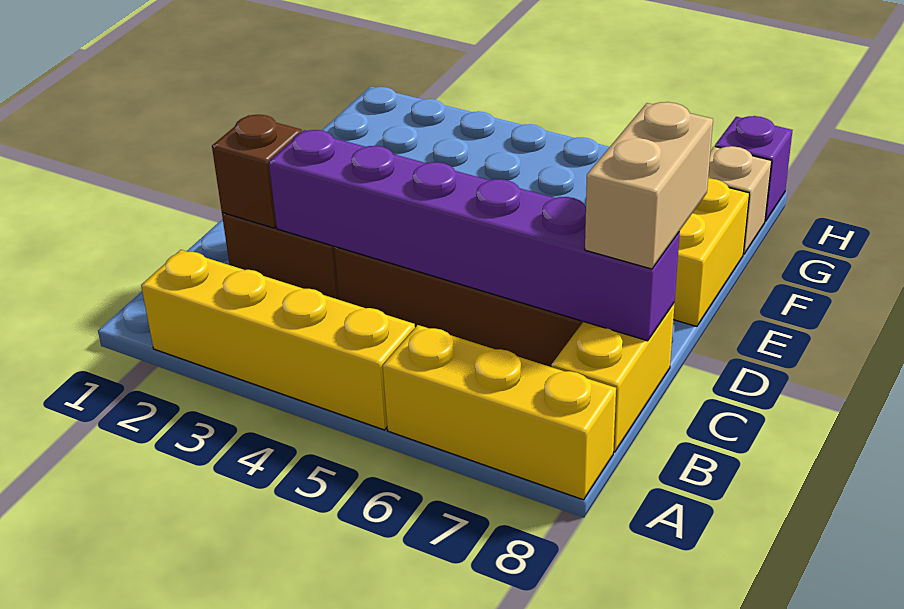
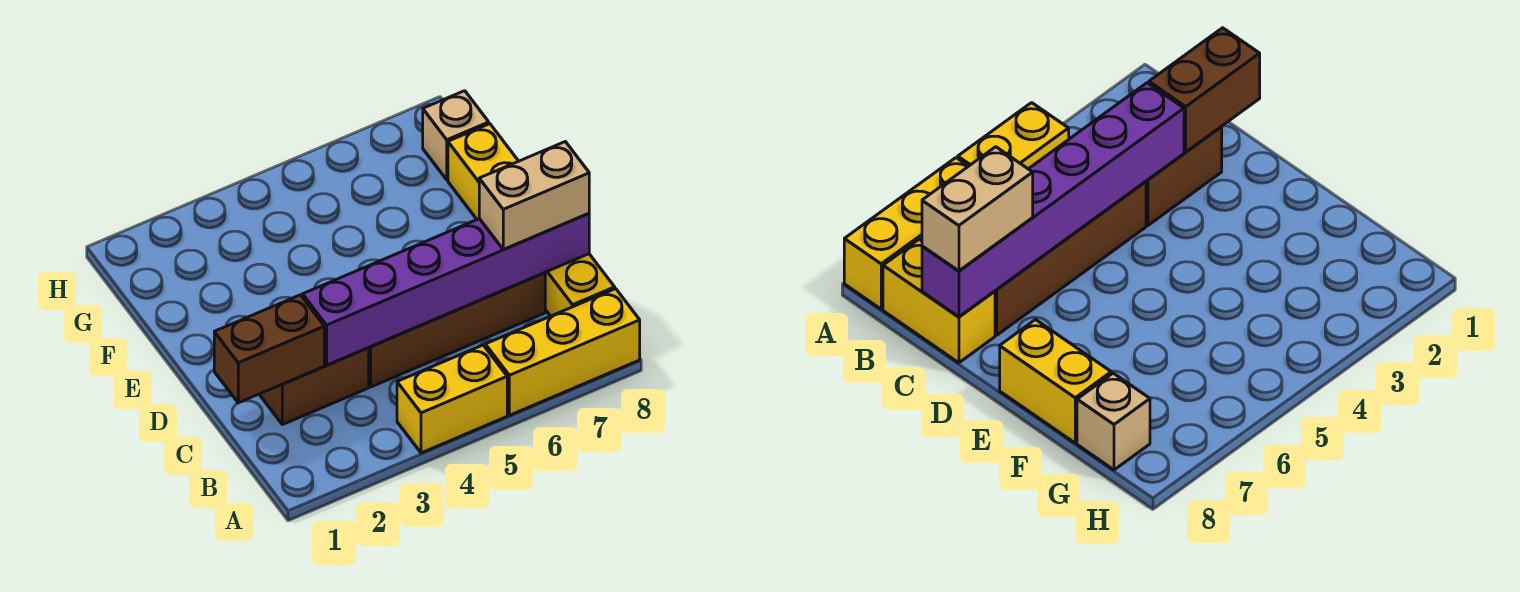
yellow 1x4 brick [141,250,415,430] -> yellow 1x2 brick [397,345,507,453]
brown 1x1 brick [212,115,302,228] -> brown 1x2 brick [214,295,324,403]
tan 1x2 brick [585,102,713,269] -> tan 1x2 brick turned to [479,142,589,250]
purple 1x1 brick [715,116,792,221] -> none

